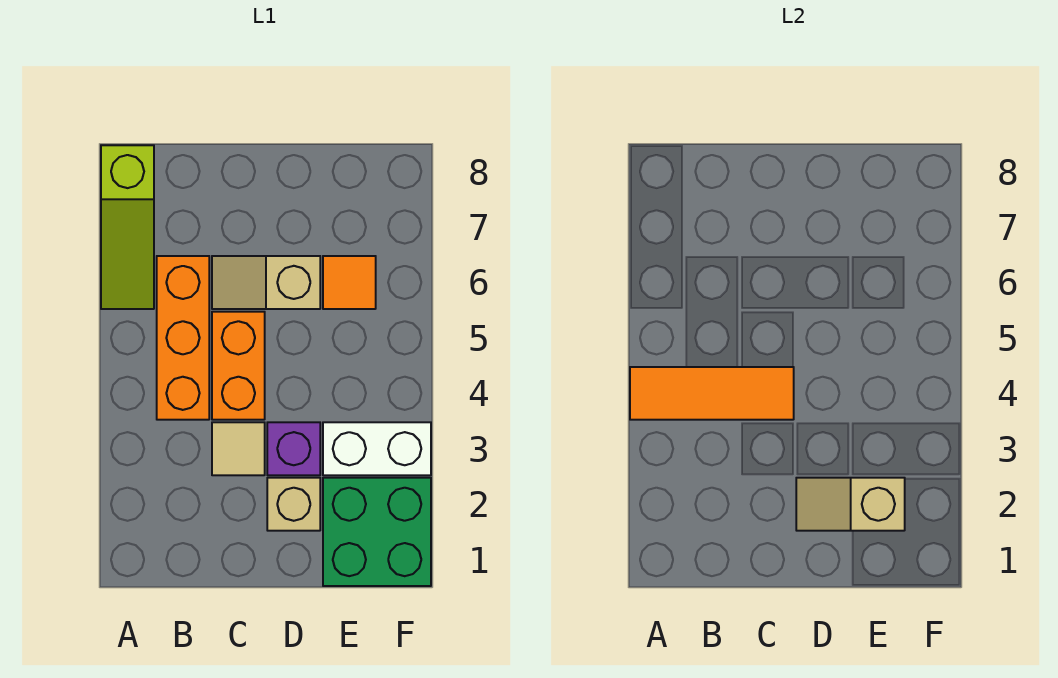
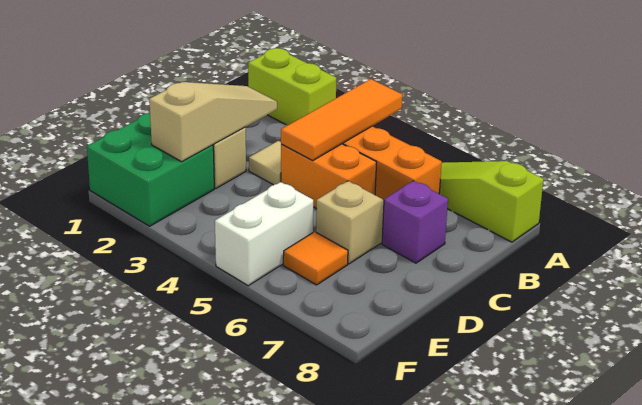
none -> lime 1x2 brick [248,48,336,125]
tan 1x2 slope [796,478,905,531] -> tan 1x3 slope [149,82,277,162]
purple 1x1 brick [267,422,320,475] -> purple 1x1 brick moved to [382,181,448,263]
white 1x2 brick [323,422,431,475] -> white 1x2 brick moved to [215,182,313,286]

